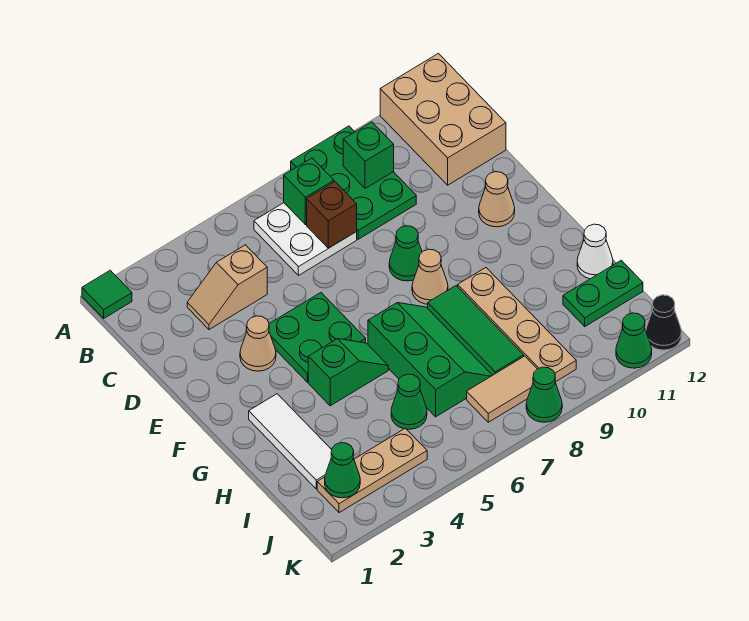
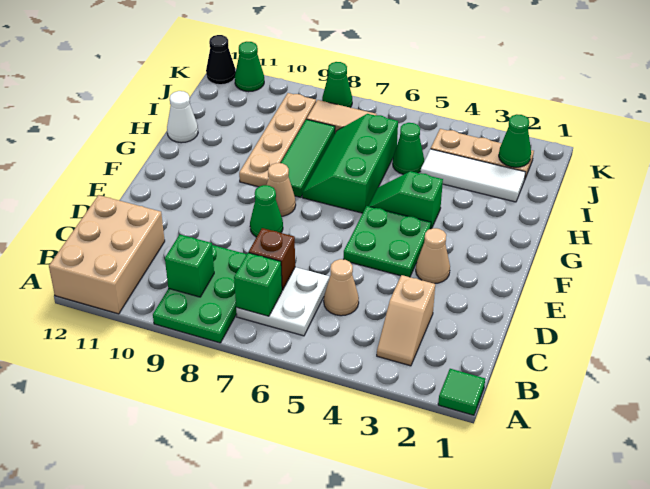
tan 1x2 slope [187,245,267,329] -> tan 1x2 slope turned to [377,275,435,366]
tan 1x1 cone [479,172,515,227] -> tan 1x1 cone moved to [324,259,359,316]
white 1x3 tile [249,394,332,489] -> white 1x3 tile turned to [421,149,525,202]
green 1x2 plate [563,260,643,326] -> none

